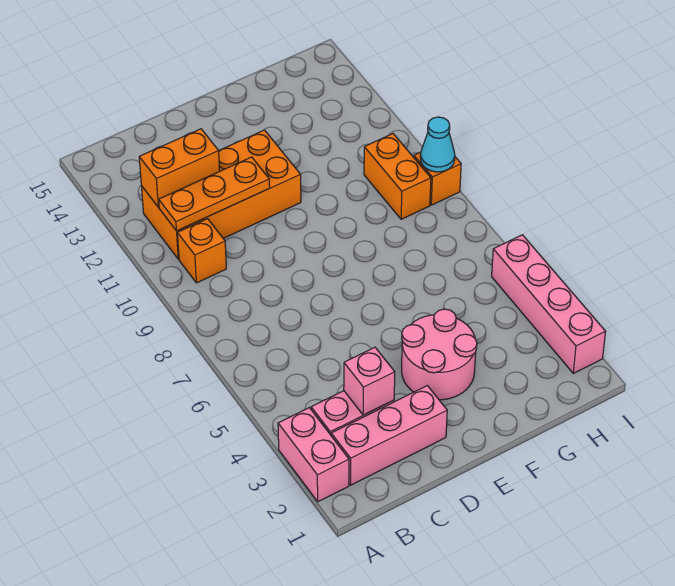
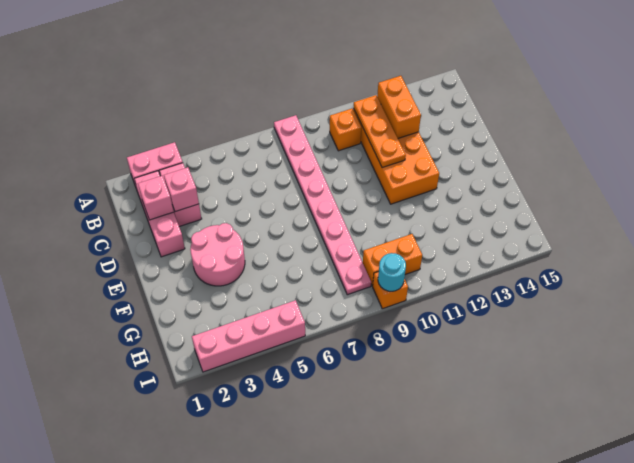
none -> pink 1x8 plate [274,115,371,295]
none -> pink 1x1 brick [138,176,174,220]
cyan 1x1 cone [420,117,455,172] -> cyan 1x1 round brick [378,253,406,291]

